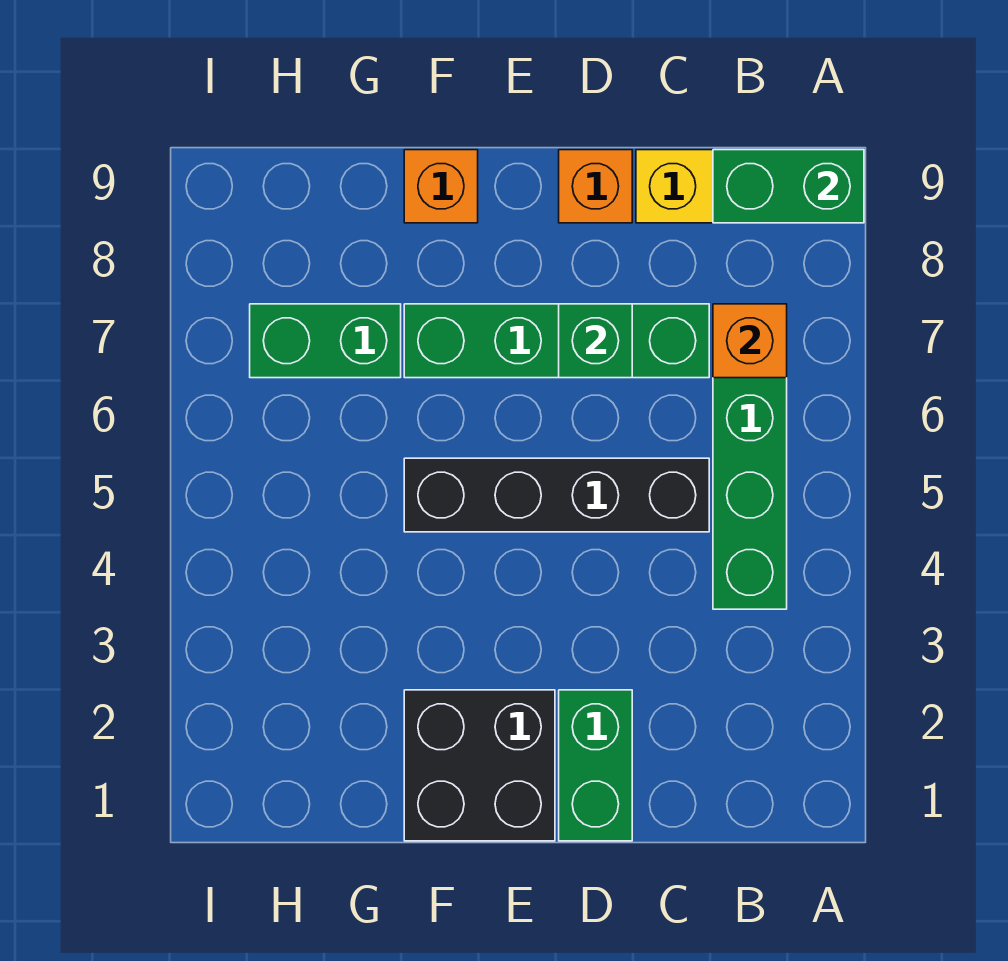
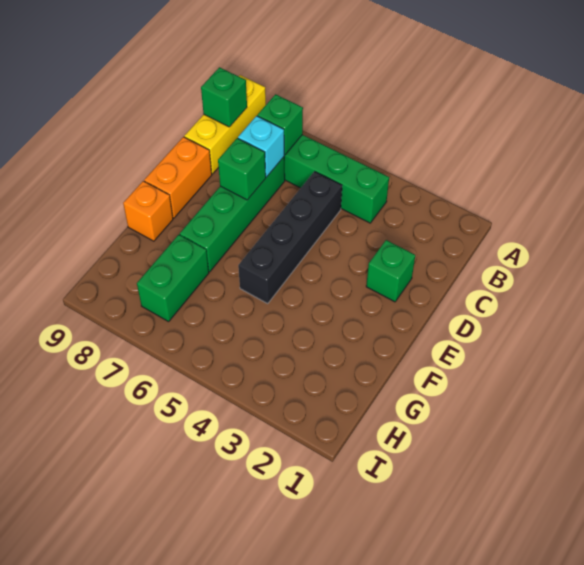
green 1x2 brick [713,150,864,223] -> green 1x1 brick [201,67,247,127]
orange 1x1 brick [713,304,787,378] -> green 1x1 brick [257,94,303,155]
none -> cyan 1x1 brick [238,116,284,177]
green 1x2 brick [559,690,632,841] -> green 1x1 brick [366,240,415,302]
orange 1x1 brick [559,150,632,223] -> orange 1x2 brick [144,137,212,218]
black 2x2 brick [404,690,555,841] -> none

